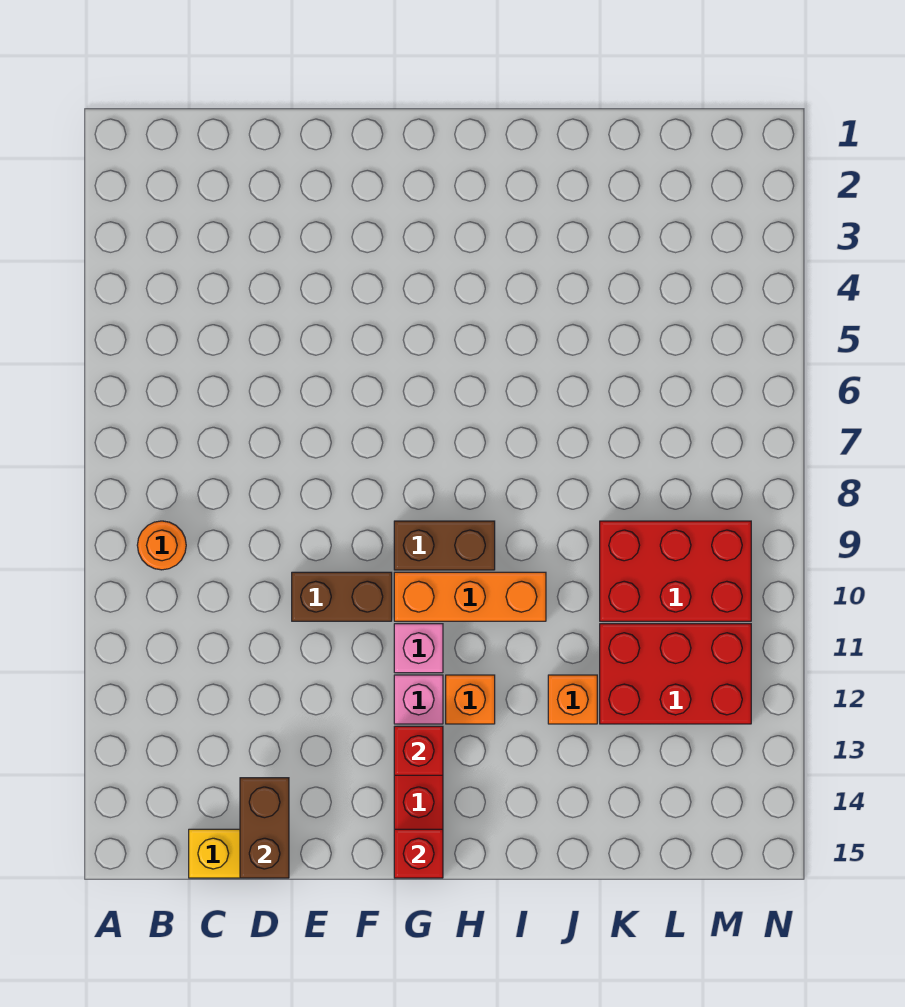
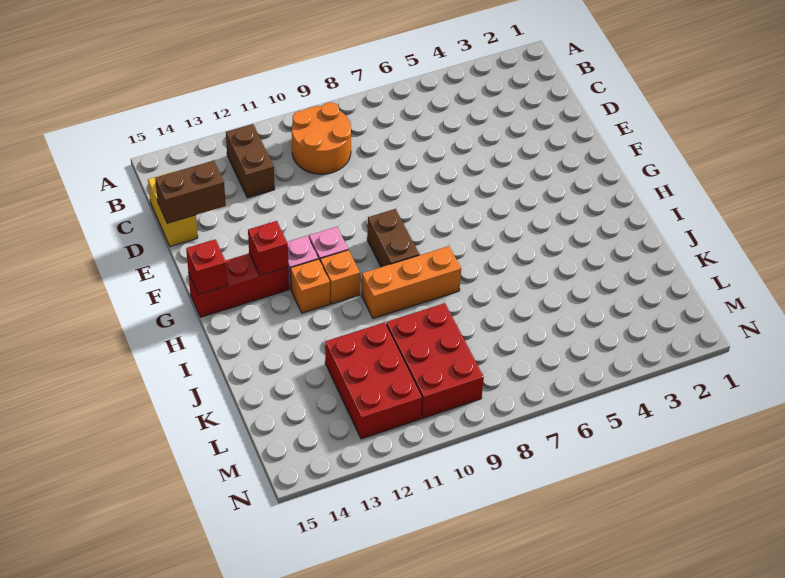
orange 1x1 round brick [137,521,186,570] -> orange 2x2 round brick [292,102,351,174]
brown 1x2 brick [292,572,392,621] -> brown 1x2 brick moved to [226,124,275,198]
orange 1x3 brick [394,572,546,621] -> orange 1x3 brick turned to [362,246,461,318]
orange 1x1 brick [548,675,597,724] -> orange 1x1 brick moved to [320,250,360,304]

